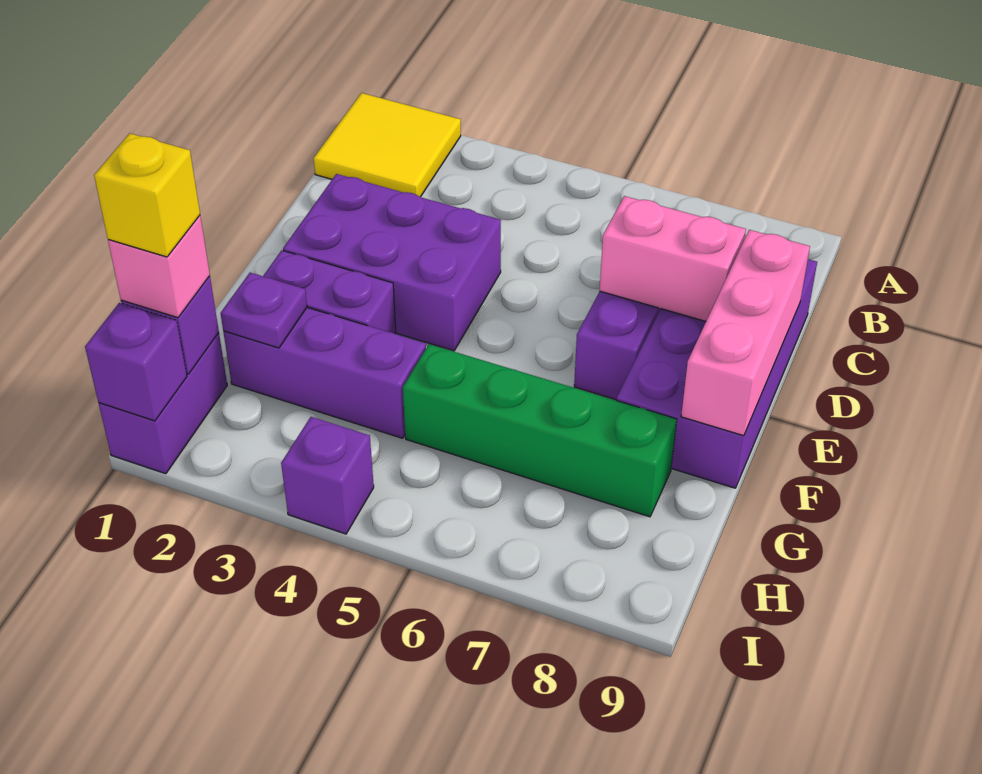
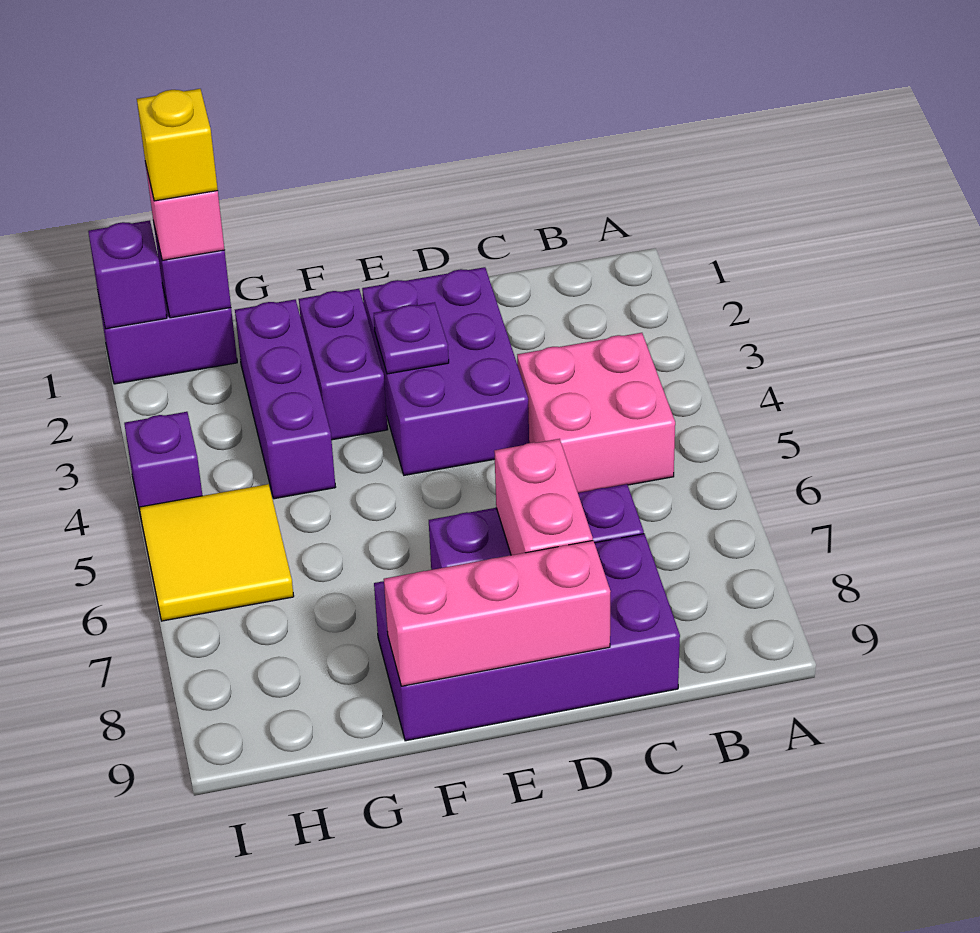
yellow 2x2 tile [314,93,461,197] -> yellow 2x2 tile moved to [139,484,294,621]
none -> pink 2x2 brick [517,333,675,493]
purple 1x1 plate [221,273,307,348] -> purple 1x1 plate moved to [374,302,449,374]
green 1x4 brick [403,344,677,517] -> none

